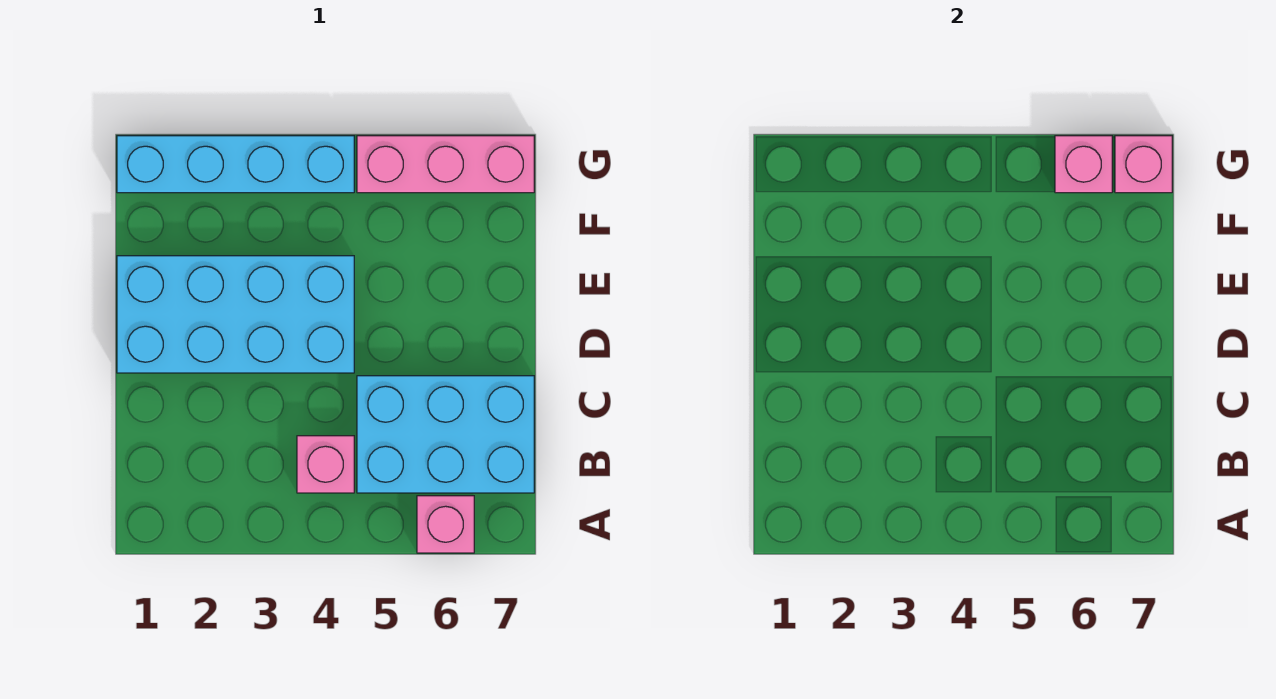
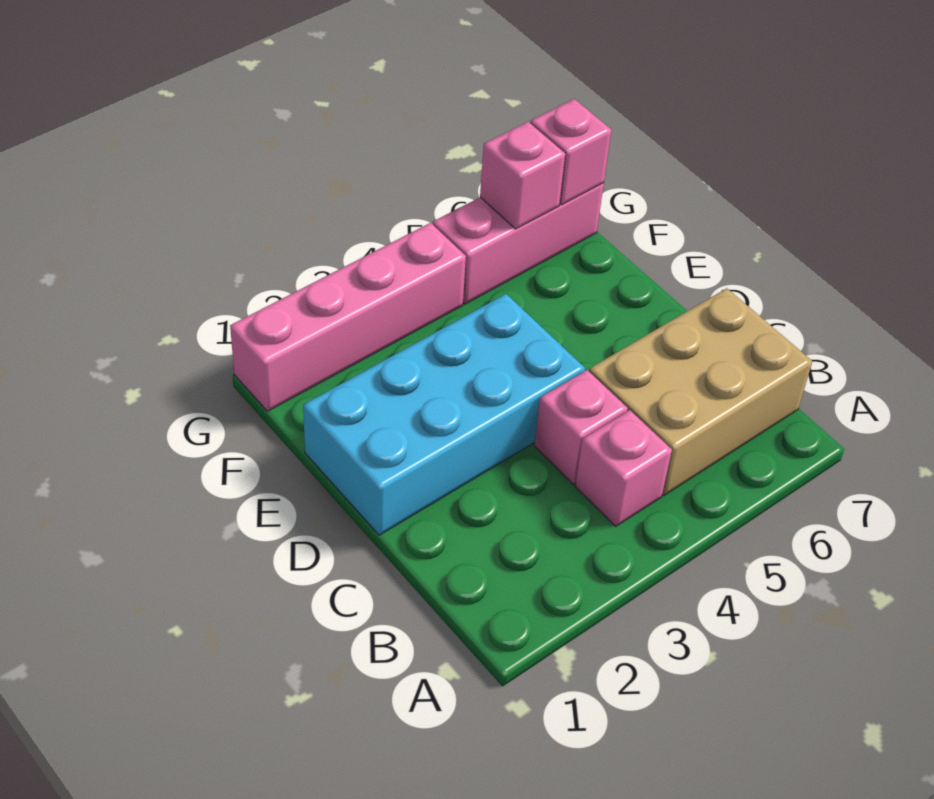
pink 1x1 brick [417,496,474,553] -> pink 1x1 brick moved to [534,370,628,484]
cyan 2x3 brick [357,376,534,493] -> tan 2x3 brick [589,288,812,495]
cyan 1x4 brick [117,136,354,193] -> pink 1x4 brick [230,223,466,411]

